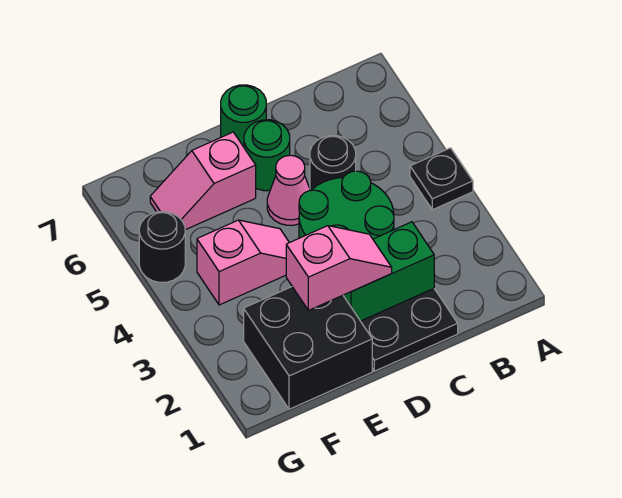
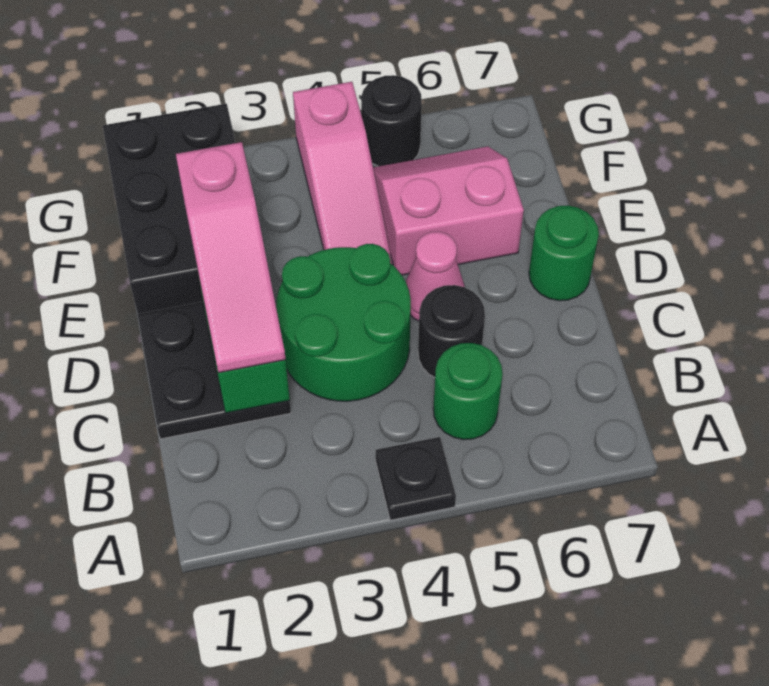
pink 1x2 slope [286,226,392,310] -> pink 1x3 slope [176,142,286,373]
green 1x1 round brick [244,120,290,191] -> green 1x1 round brick moved to [433,343,503,440]
black 2x2 brick [244,287,372,409] -> black 2x3 brick [103,104,236,314]
pink 1x2 slope [197,220,289,305] -> pink 1x3 slope [293,82,392,264]
pink 1x2 slope [150,132,256,230] -> pink 2x2 slope [373,146,524,275]

